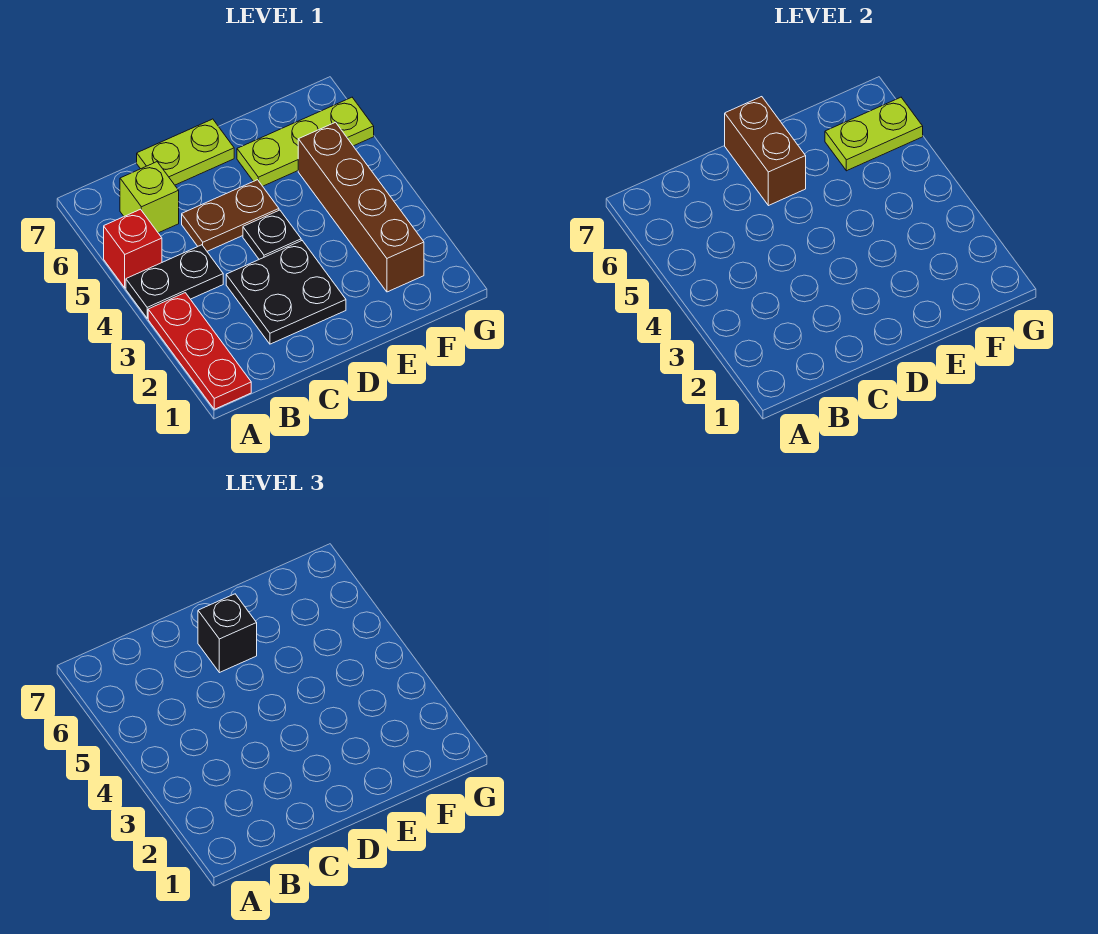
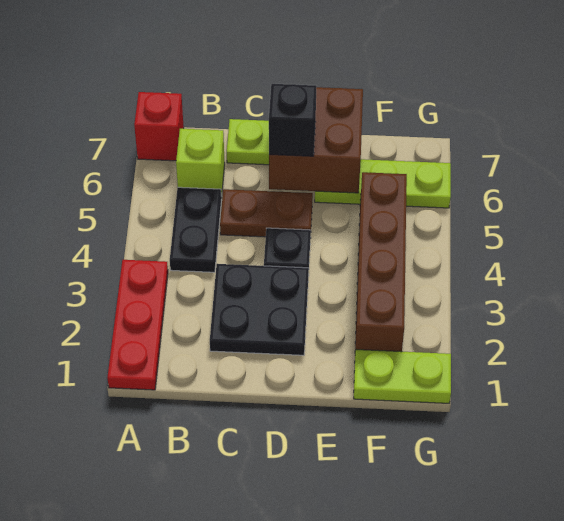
black 1x2 plate [126,245,223,318] -> black 1x2 plate turned to [170,187,221,272]
red 1x1 brick [104,209,162,288] -> red 1x1 brick moved to [134,92,184,161]
brown 1x2 brick [725,97,806,206] -> brown 2x2 brick [269,87,363,193]
lime 1x2 plate [825,97,923,171] -> lime 1x2 plate moved to [354,350,451,403]

